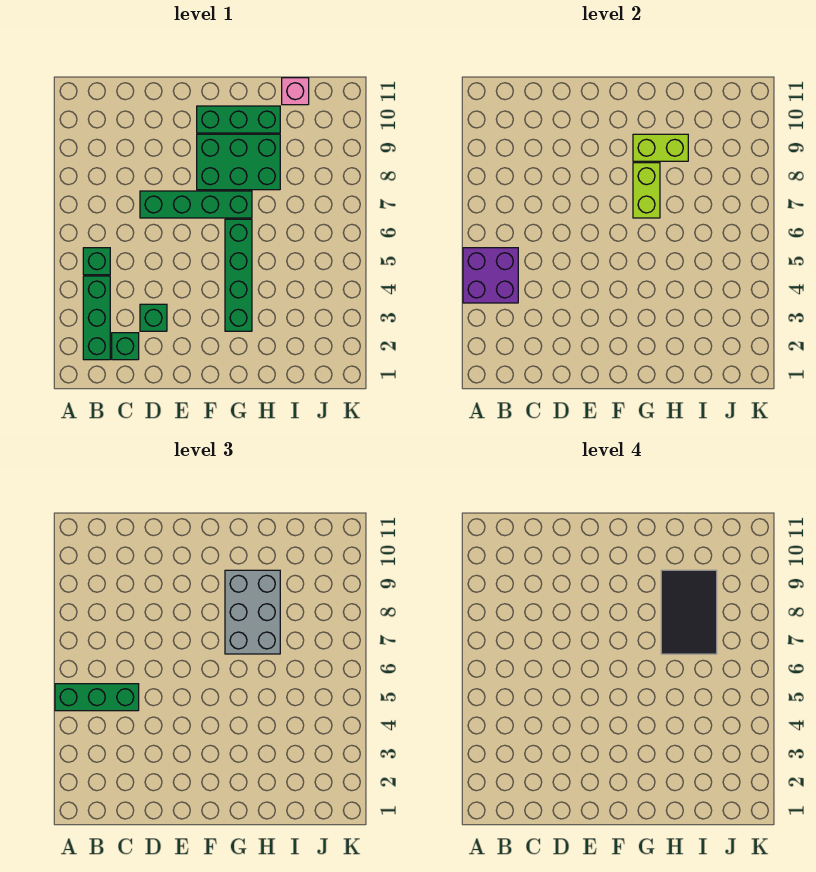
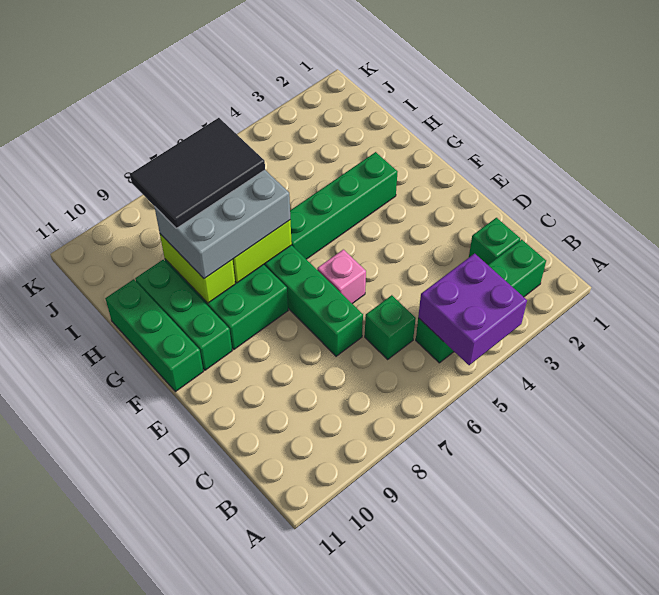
green 1x3 brick [55,684,139,711] -> green 1x3 brick moved to [105,279,203,392]
green 1x1 brick [140,304,167,331] -> green 1x1 brick moved to [365,295,416,359]
pink 1x1 brick [282,78,309,105] -> pink 1x1 brick moved to [317,249,366,304]

